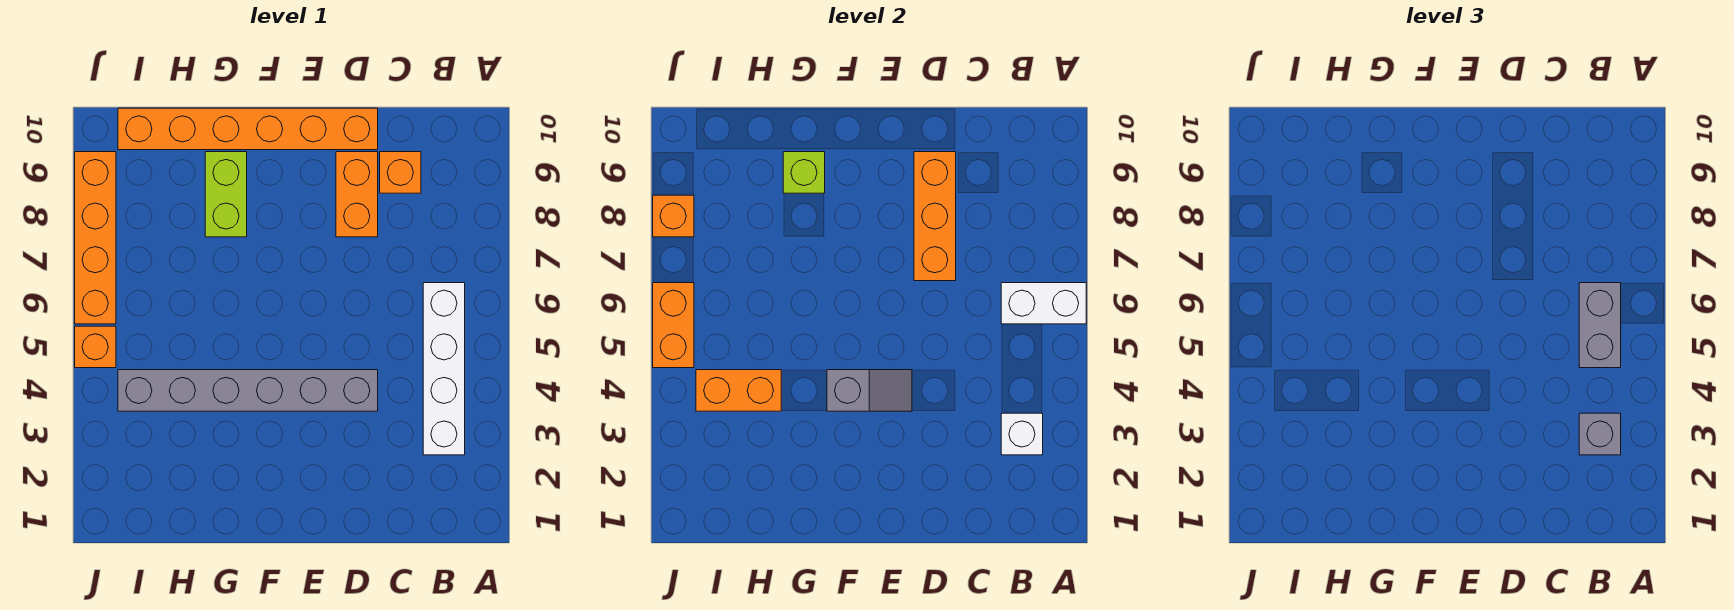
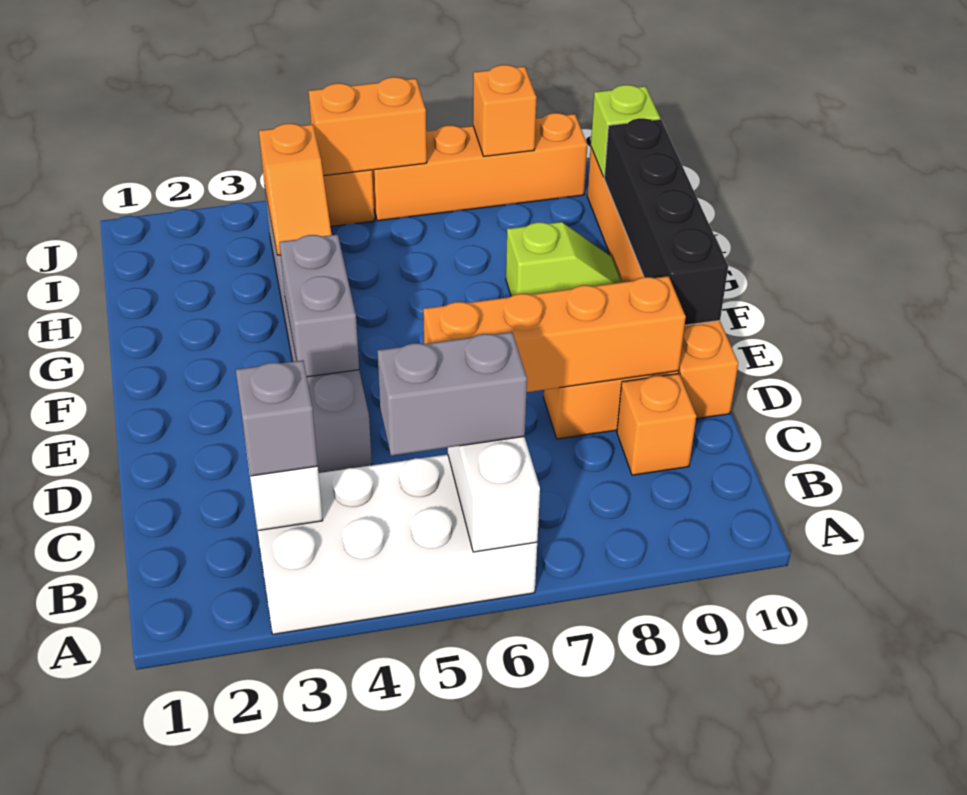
white 1x4 brick [423,283,465,455] -> white 2x4 brick [253,454,537,634]
orange 1x3 brick [914,152,956,281] -> orange 1x4 brick [423,276,686,392]
grey 1x2 slope [827,370,912,411] -> grey 1x2 brick [279,234,359,377]
none -> black 1x4 brick [604,118,728,325]
lime 1x2 brick [205,152,247,237] -> lime 1x2 slope [506,222,622,296]
lime 1x1 brick [783,152,825,193] -> lime 1x1 brick moved to [591,85,660,177]
orange 1x2 brick [696,370,781,411] -> orange 1x2 slope [259,124,331,255]

